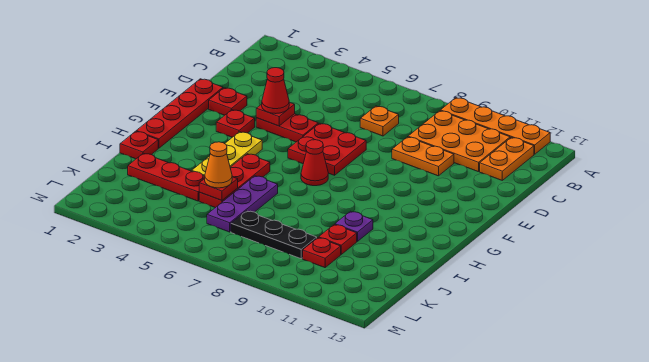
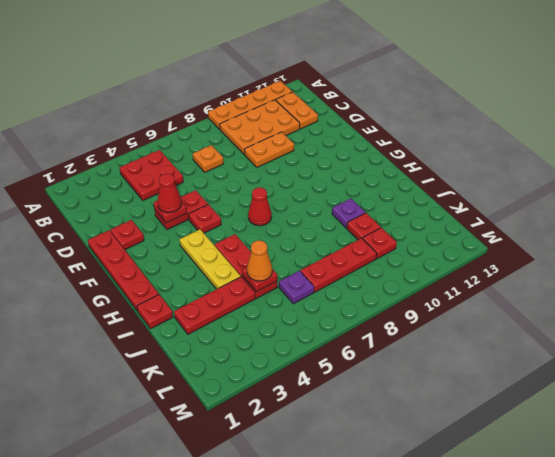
red 2x2 plate [288,123,366,175] -> red 2x2 plate moved to [120,150,183,201]
red 1x1 plate [216,110,255,137] -> red 1x1 plate moved to [188,204,221,233]
purple 1x3 plate [207,176,278,232] -> purple 1x1 plate [279,271,314,304]
black 1x3 plate [231,211,317,259] -> red 1x3 plate [301,238,377,292]

